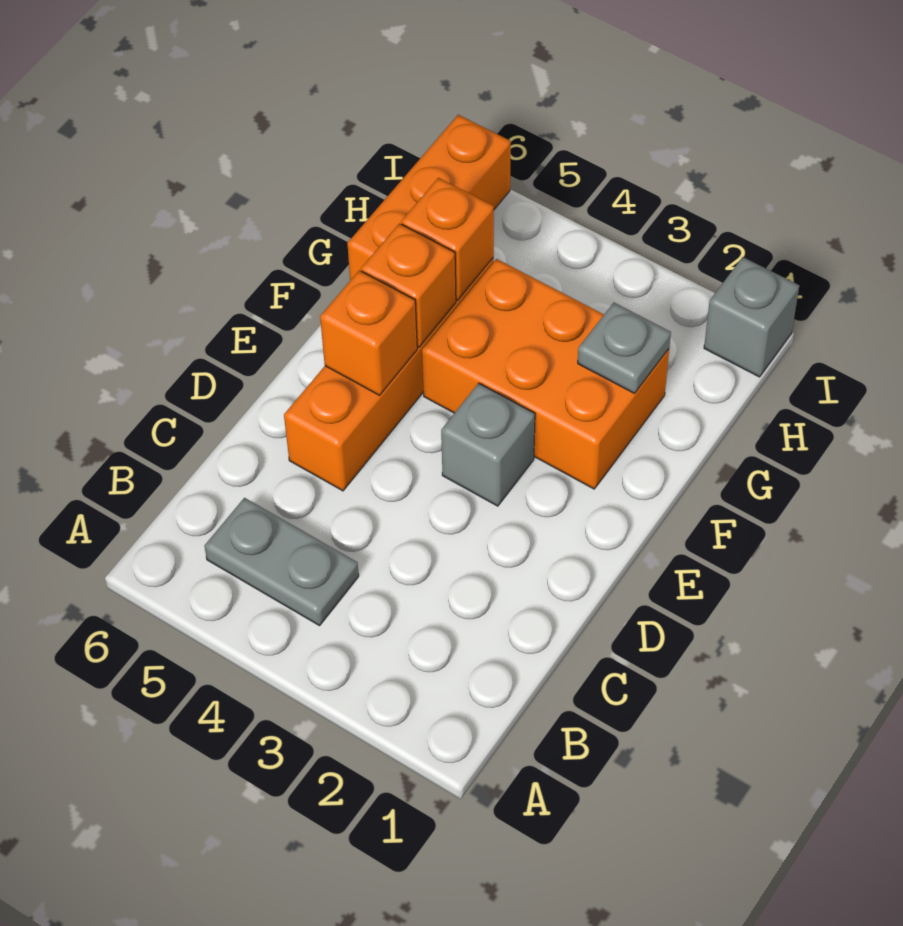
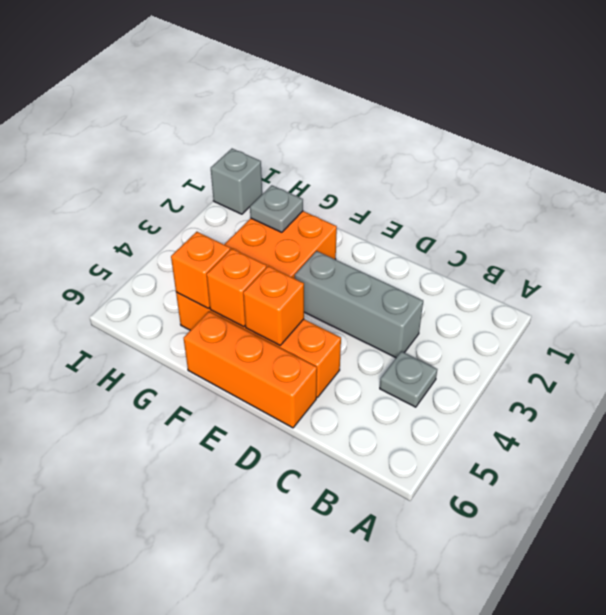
grey 1x2 plate [205,498,359,626] -> grey 1x1 plate [380,351,437,407]
grey 1x1 brick [441,383,535,506] -> grey 1x3 brick [295,251,423,358]
orange 1x3 brick [347,115,511,280] -> orange 1x3 brick moved to [184,311,317,428]

